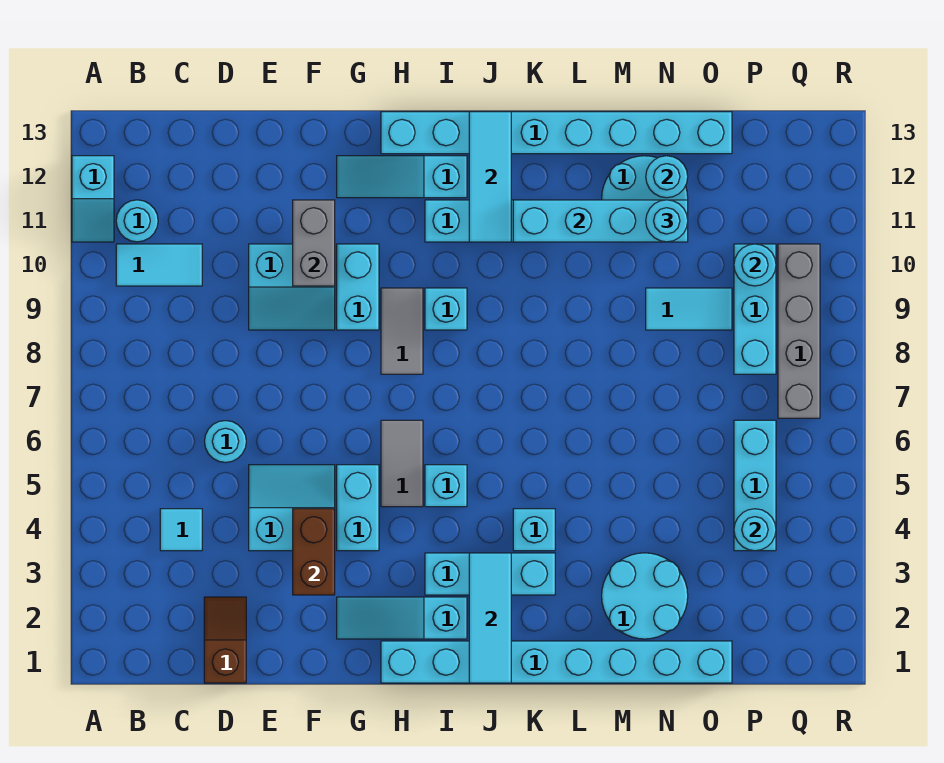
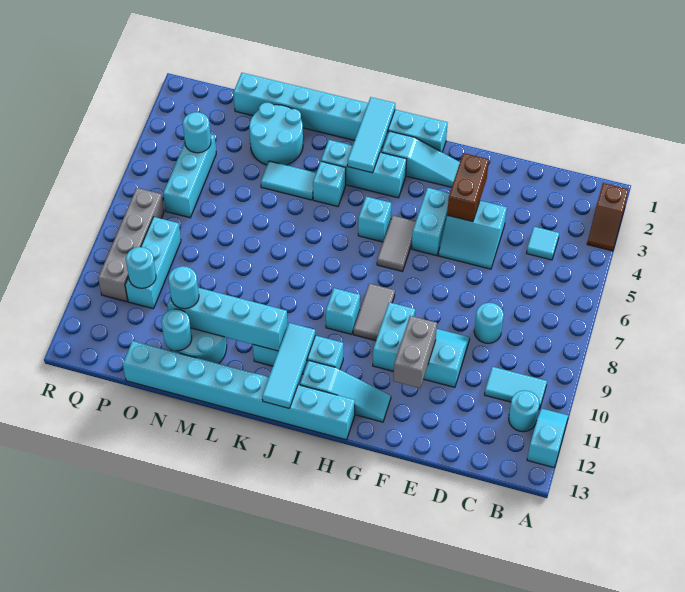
brown 1x2 slope [204,597,246,683] -> brown 1x2 slope moved to [587,183,629,251]
cyan 1x1 round brick [205,421,246,462] -> cyan 1x1 round brick moved to [474,303,504,343]
cyan 1x2 tile [646,288,732,330] -> cyan 1x2 tile moved to [261,161,316,200]

